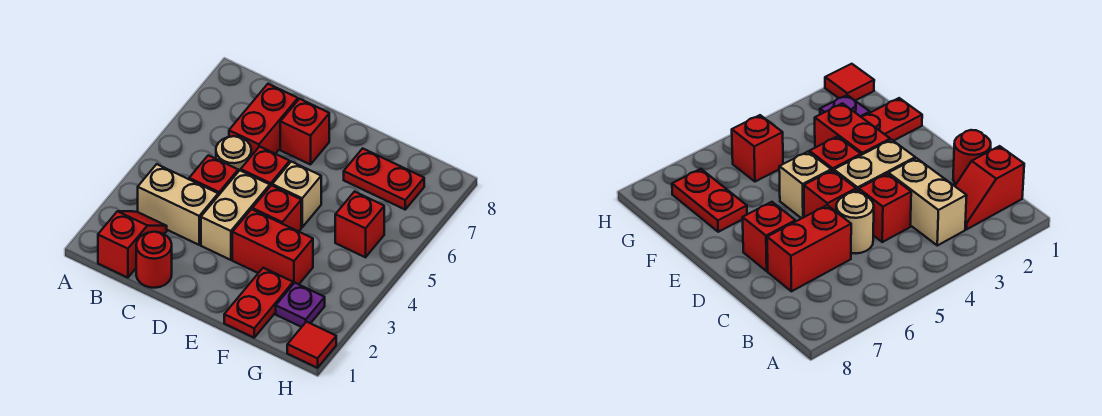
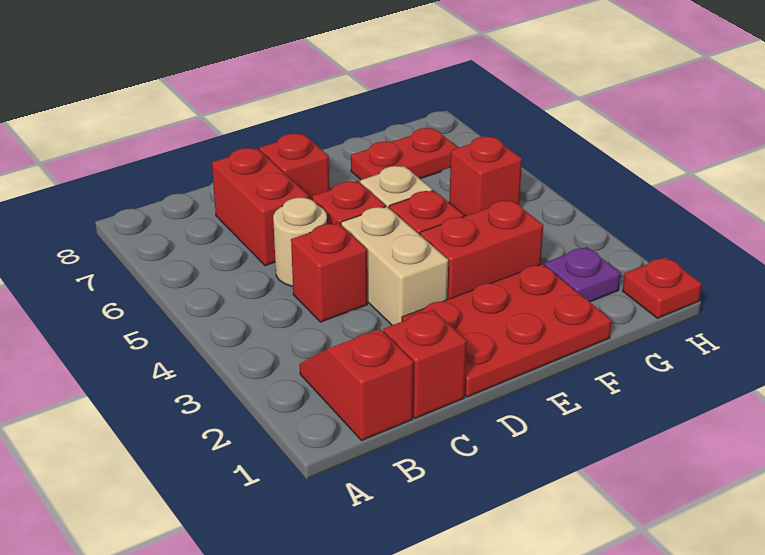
tan 1x2 brick [138,164,218,245] -> none
red 1x1 round brick [136,232,172,288] -> red 1x1 brick [383,310,467,419]
red 1x2 plate [224,268,293,338] -> red 2x3 plate [402,264,612,397]
red 1x1 tile [287,322,336,368] -> red 1x1 plate [623,257,702,318]

